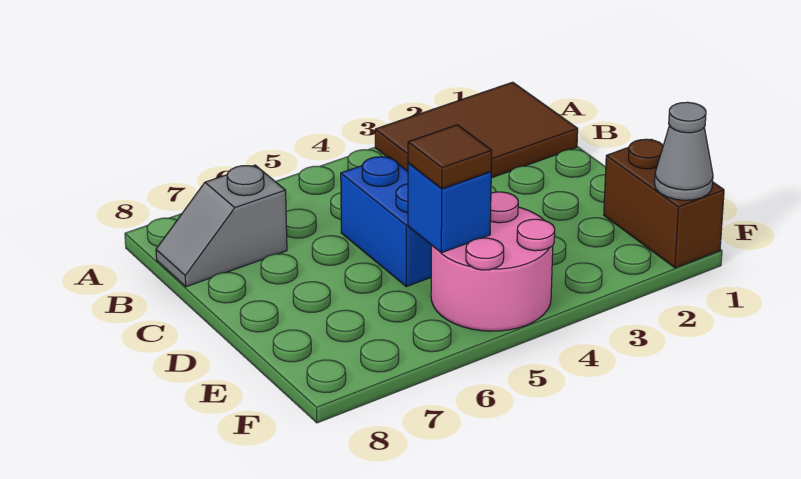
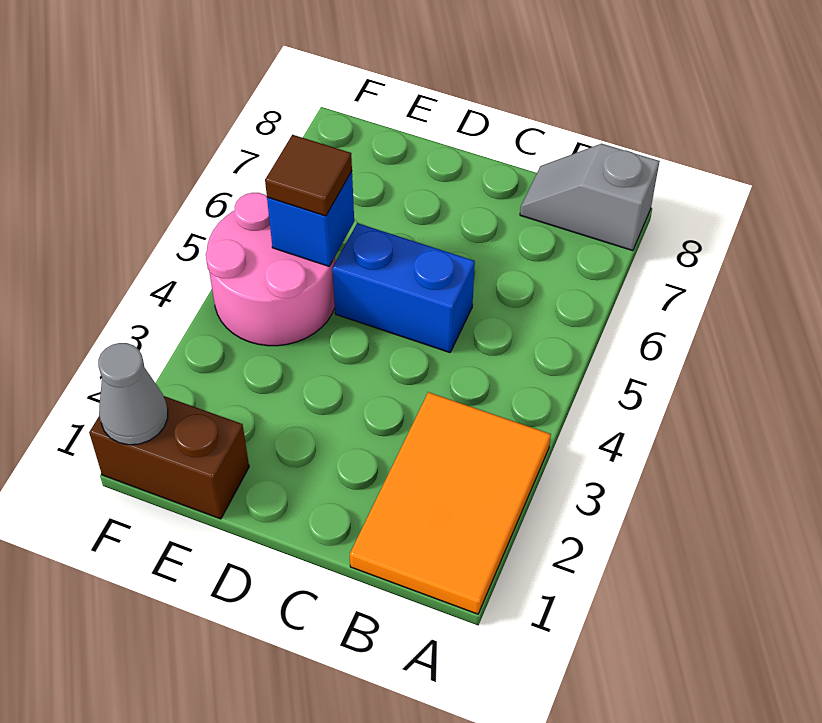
brown 2x3 tile [375,82,578,178] -> orange 2x3 tile [350,392,551,614]
grey 1x2 slope [156,165,287,287] -> grey 1x2 slope turned to [520,144,660,251]

